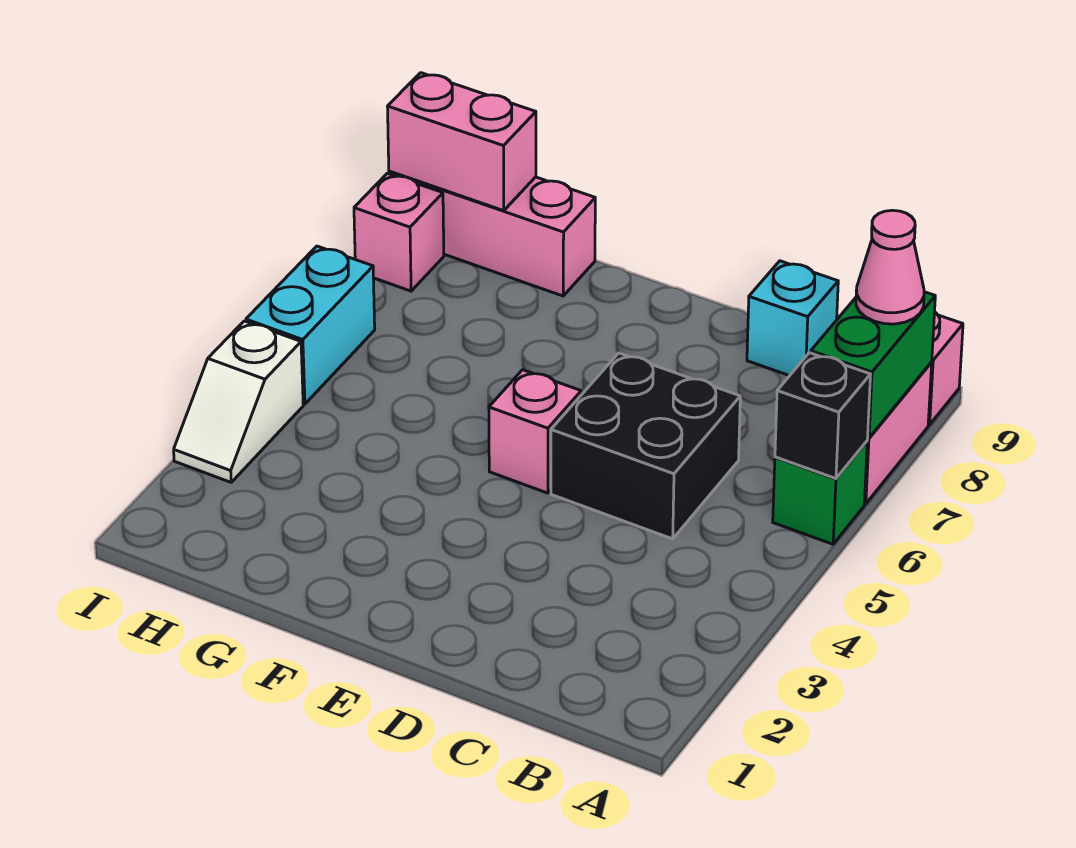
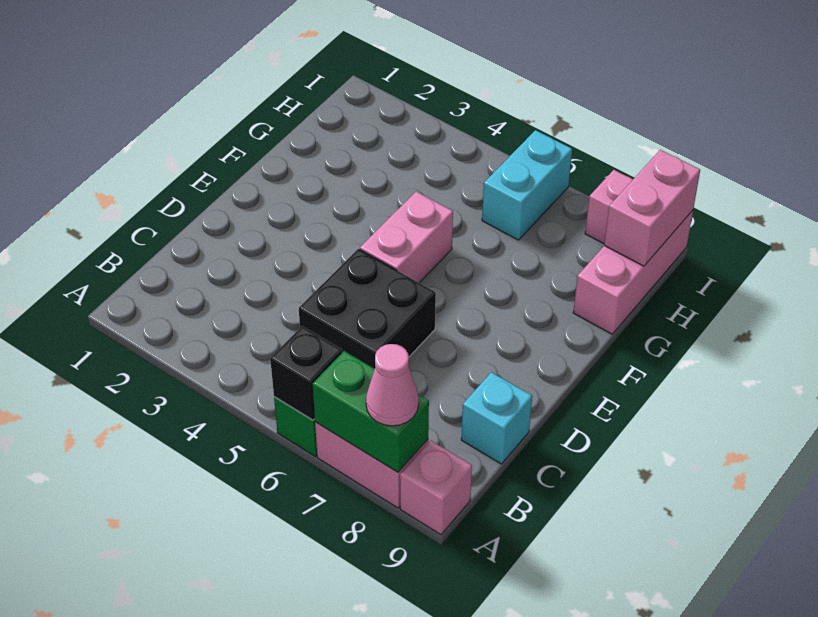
pink 1x1 brick [489,370,581,493] -> pink 1x2 brick [360,192,453,283]
white 1x2 slope [174,321,303,482] -> none
cyan 1x2 brick [246,246,375,404] -> cyan 1x2 brick turned to [482,130,572,240]

